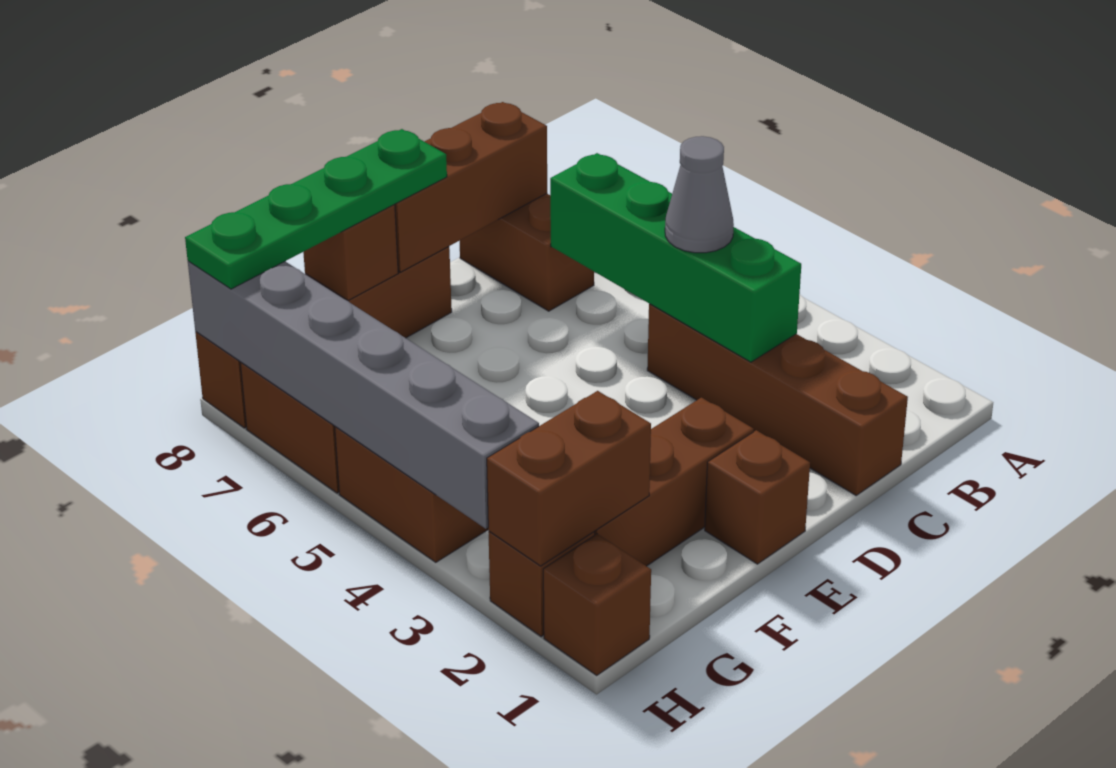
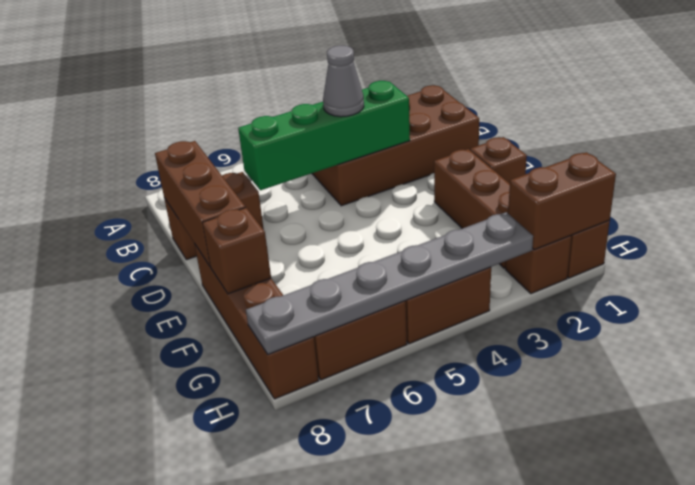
brown 1x4 brick [647,304,908,495] -> brown 2x4 brick [312,85,479,206]
green 1x4 plate [185,129,447,289] -> none
brown 1x2 brick [487,391,651,566] -> brown 1x2 brick turned to [508,152,616,250]
grey 1x6 brick [188,261,539,529] -> grey 1x6 plate [246,212,533,354]

